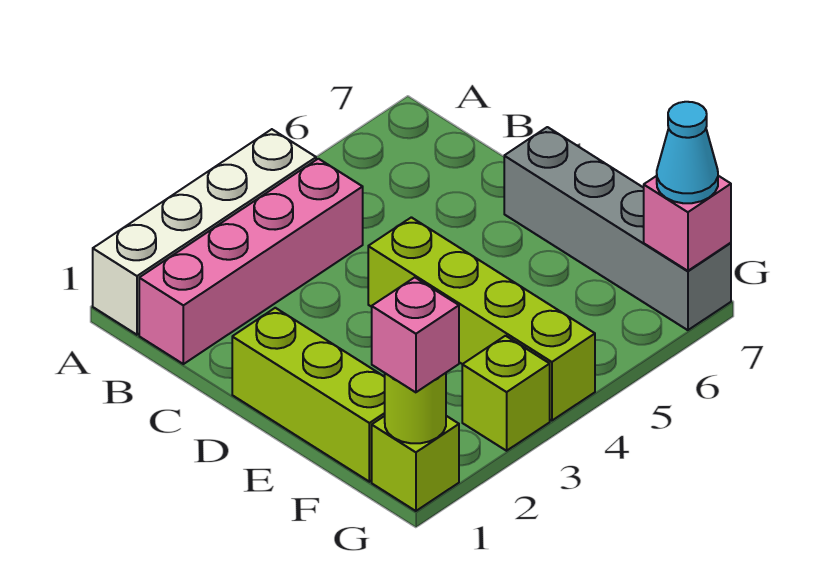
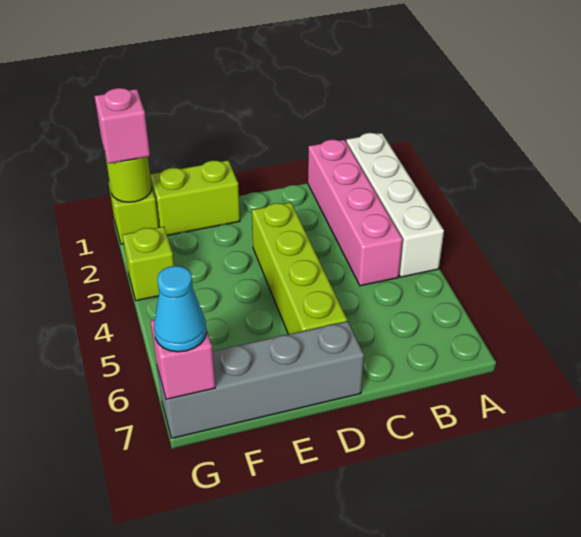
lime 1x3 brick [232,308,385,482] -> lime 1x2 brick [150,160,240,235]
lime 1x4 brick [368,217,595,421] -> lime 1x4 brick turned to [252,202,347,334]

